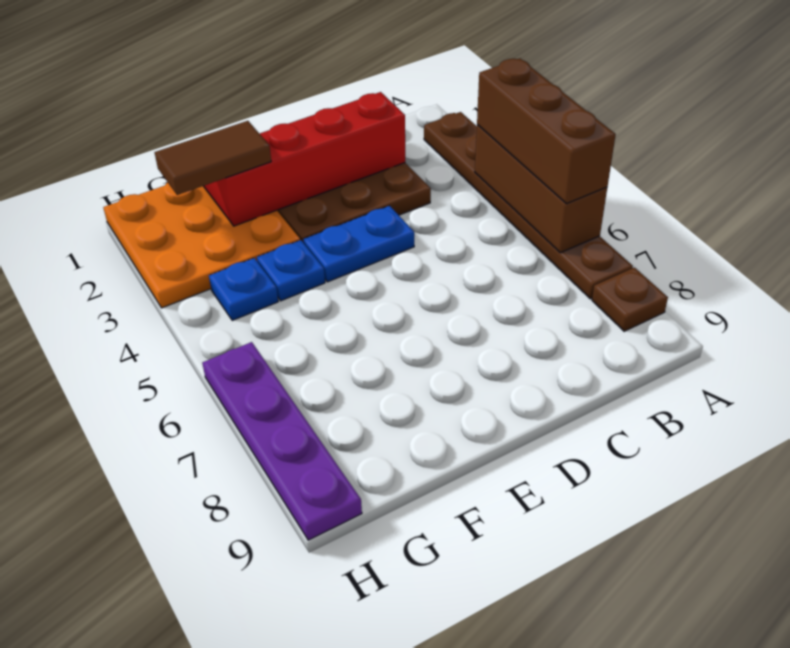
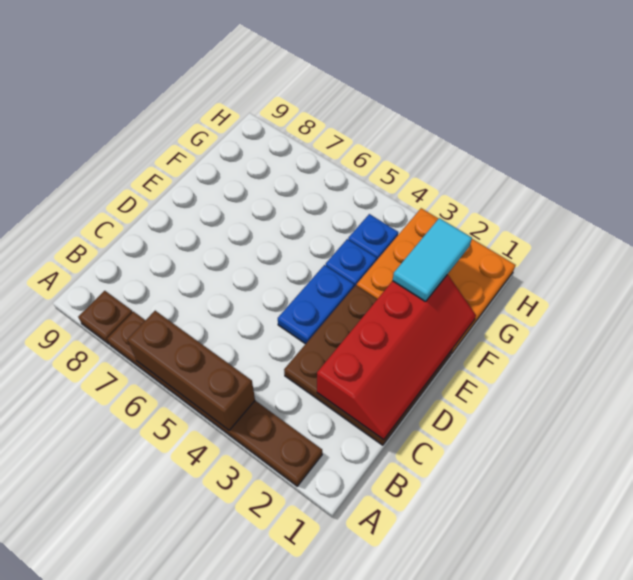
brown 1x3 brick [477,58,616,204] -> none
brown 1x2 tile [155,121,271,195] -> cyan 1x2 tile [393,218,472,302]
purple 1x4 plate [202,342,362,540] -> none

